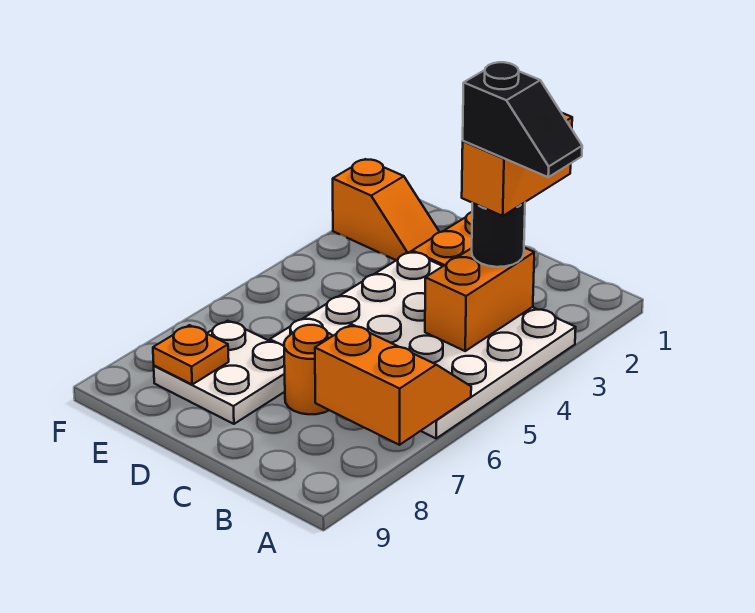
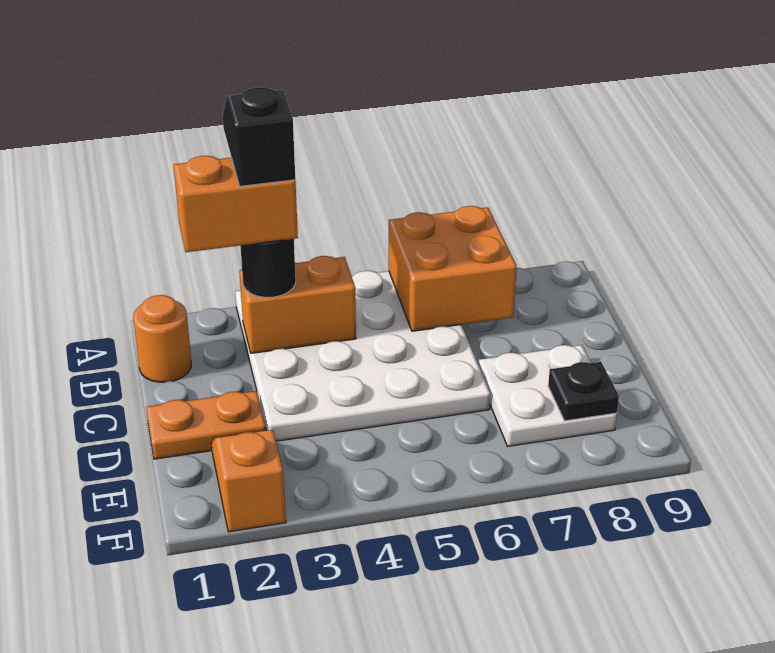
orange 2x2 slope [315,324,471,445] -> orange 2x2 brick [389,206,517,331]
orange 1x1 round brick [284,325,333,414] -> orange 1x1 round brick moved to [133,295,191,382]
orange 1x1 plate [153,325,229,384] -> black 1x1 plate [548,362,619,421]

